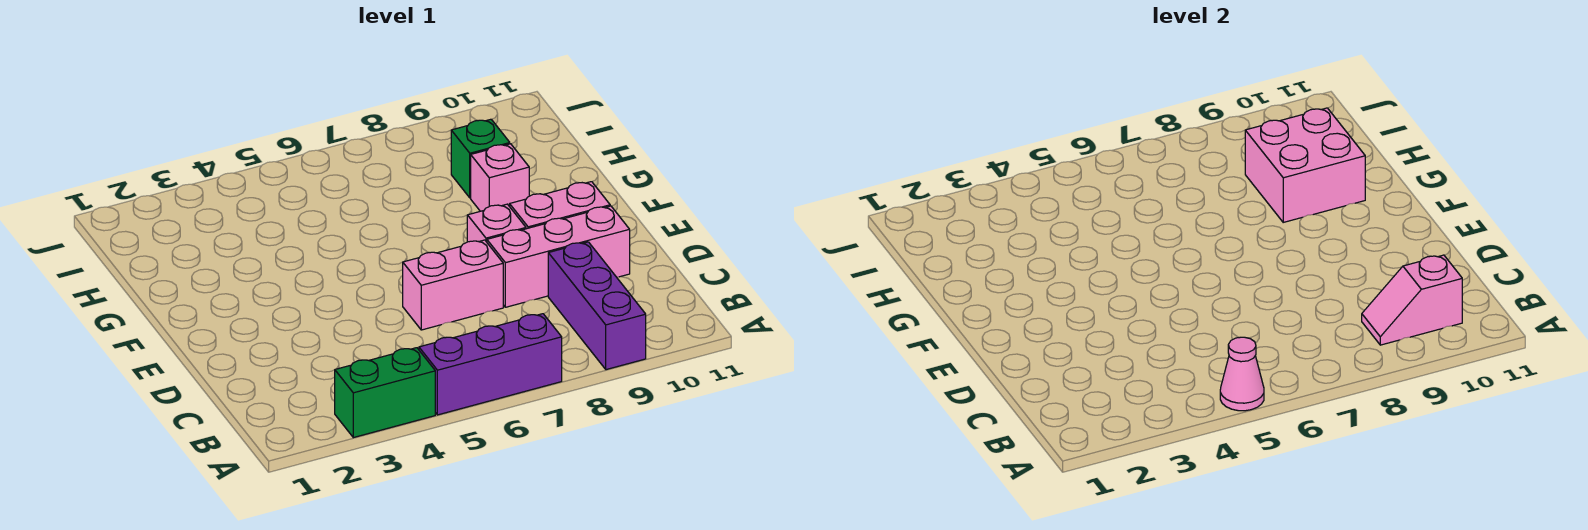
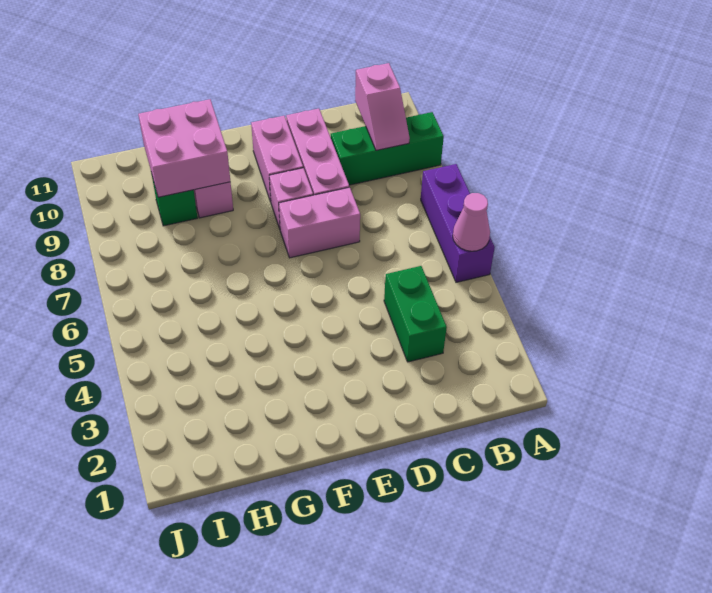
green 1x2 brick [335,348,435,438] -> green 1x2 brick moved to [384,266,447,362]
purple 1x3 brick [548,242,646,370] -> green 1x3 brick [331,112,444,185]
pink 1x2 brick [403,240,503,330] -> pink 1x2 brick turned to [279,187,360,258]

